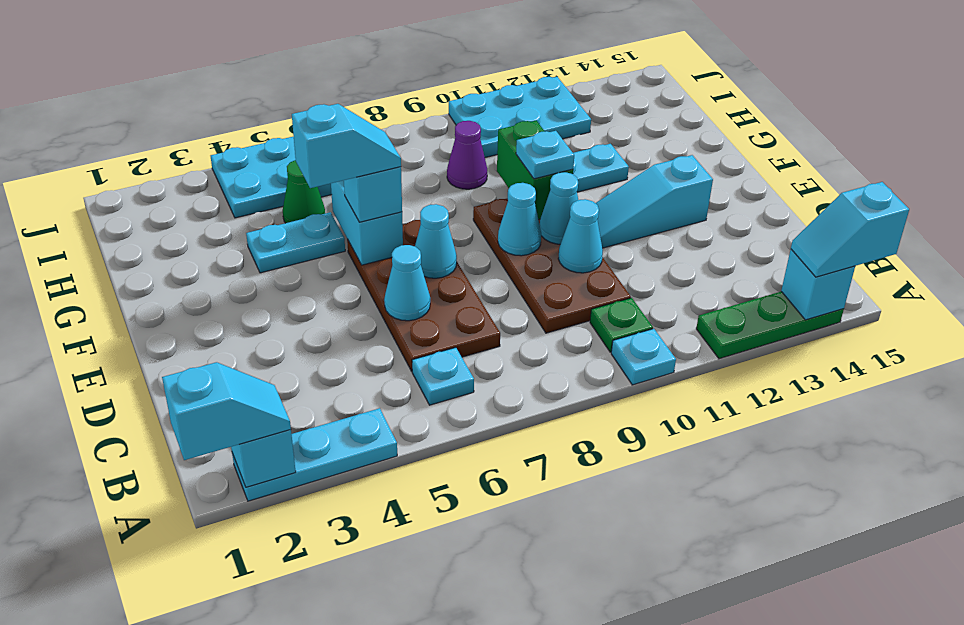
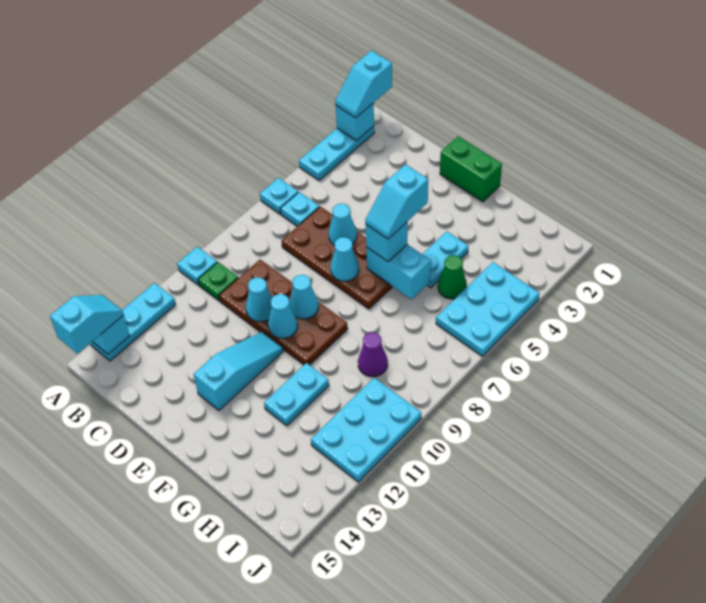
green 1x3 plate [696,292,844,359] -> cyan 1x3 plate [90,283,176,361]
green 1x2 brick [497,120,573,219] -> green 1x2 brick moved to [440,137,502,202]
cyan 1x1 plate [516,131,574,179] -> cyan 1x1 plate moved to [260,178,298,214]

